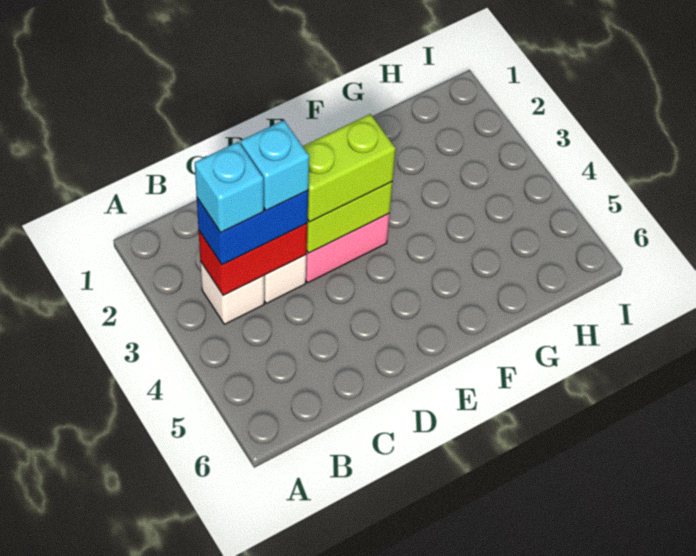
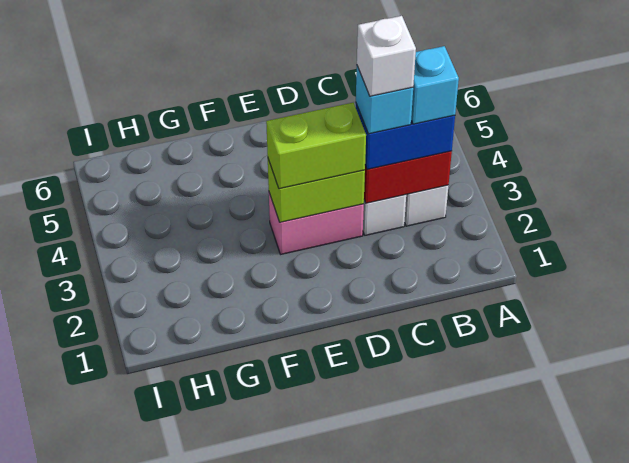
none -> white 1x1 brick [357,16,416,96]

